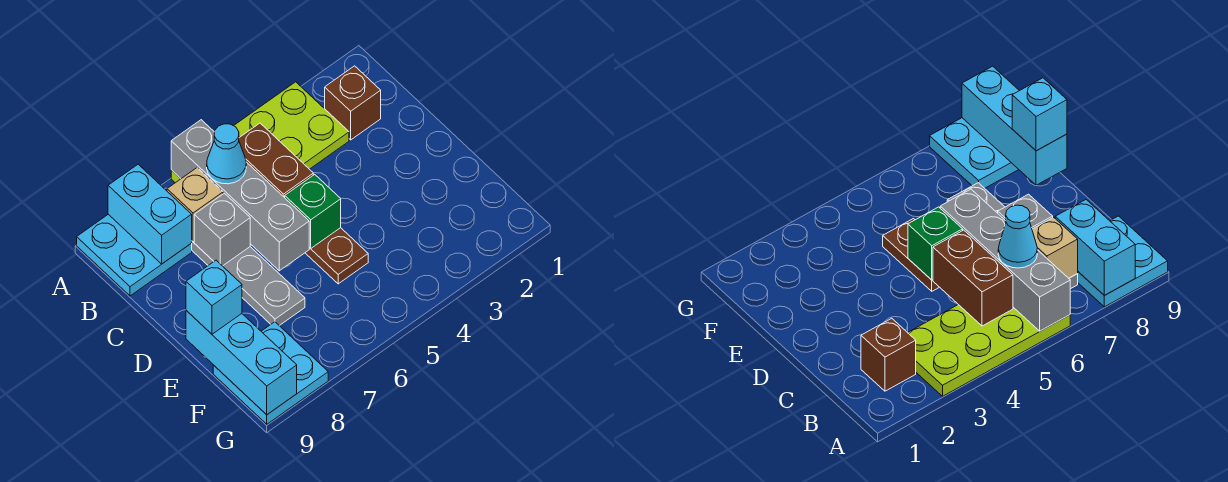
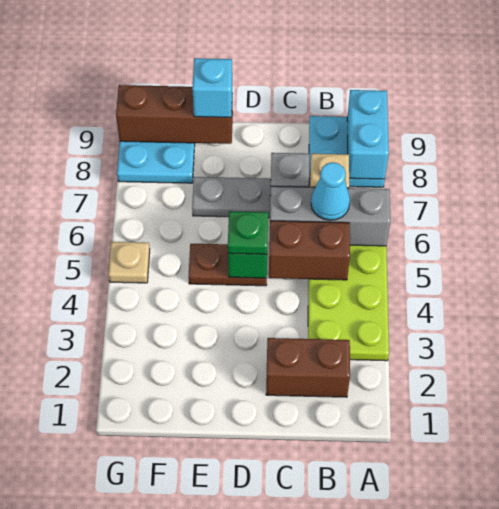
grey 1x4 brick [171,120,309,271] -> grey 1x3 brick [270,186,390,246]
cyan 1x2 brick [108,164,192,264] -> cyan 1x2 brick turned to [347,90,389,179]
brown 1x1 brick [325,66,381,140] -> brown 1x2 brick [266,338,350,397]
none -> green 1x1 plate [228,211,268,254]
cyan 1x3 brick [186,311,297,415] -> brown 1x3 brick [116,85,233,144]
none -> tan 1x1 plate [108,242,150,283]

